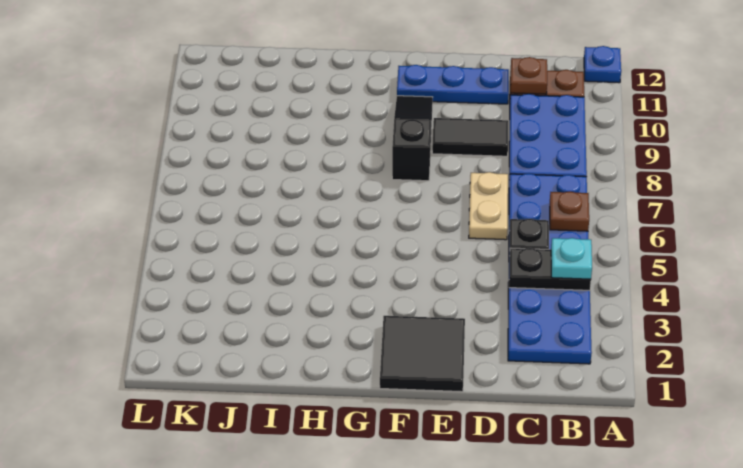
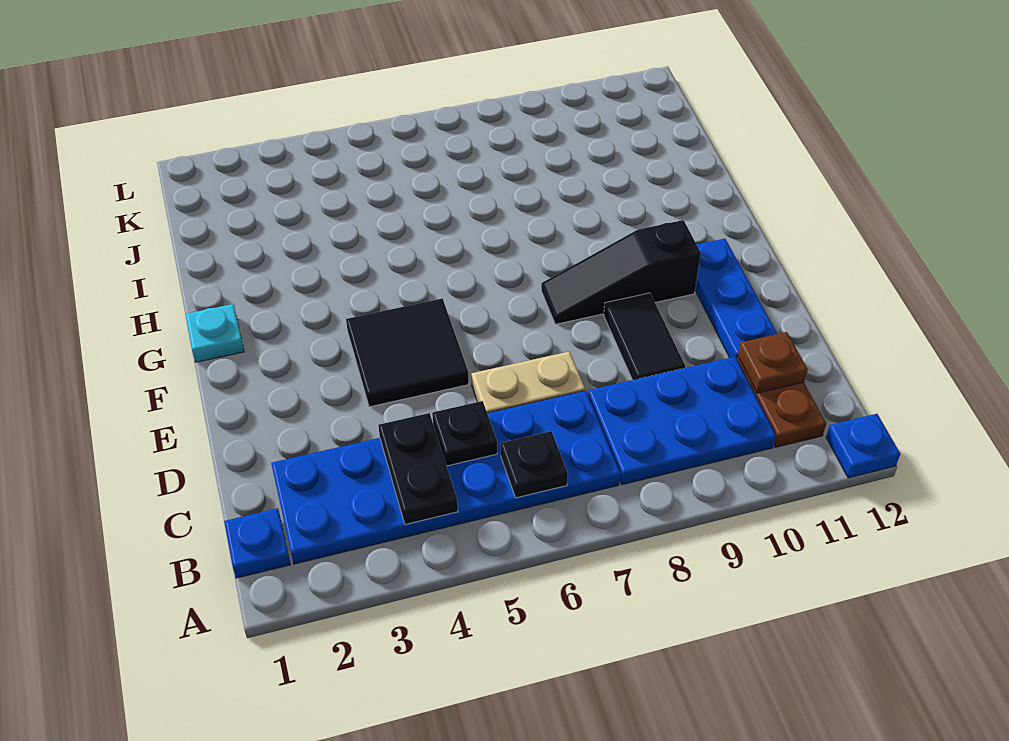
none -> blue 1x1 plate [224,508,291,578]
cyan 1x1 plate [551,238,592,279] -> cyan 1x1 plate moved to [185,304,244,362]
brown 1x1 plate [550,191,589,231] -> black 1x1 plate [501,431,568,498]
black 2x2 tile [380,316,465,392] -> black 2x2 tile moved to [346,299,469,407]
black 1x3 slope [392,96,433,181] -> black 1x3 slope turned to [541,220,701,324]

